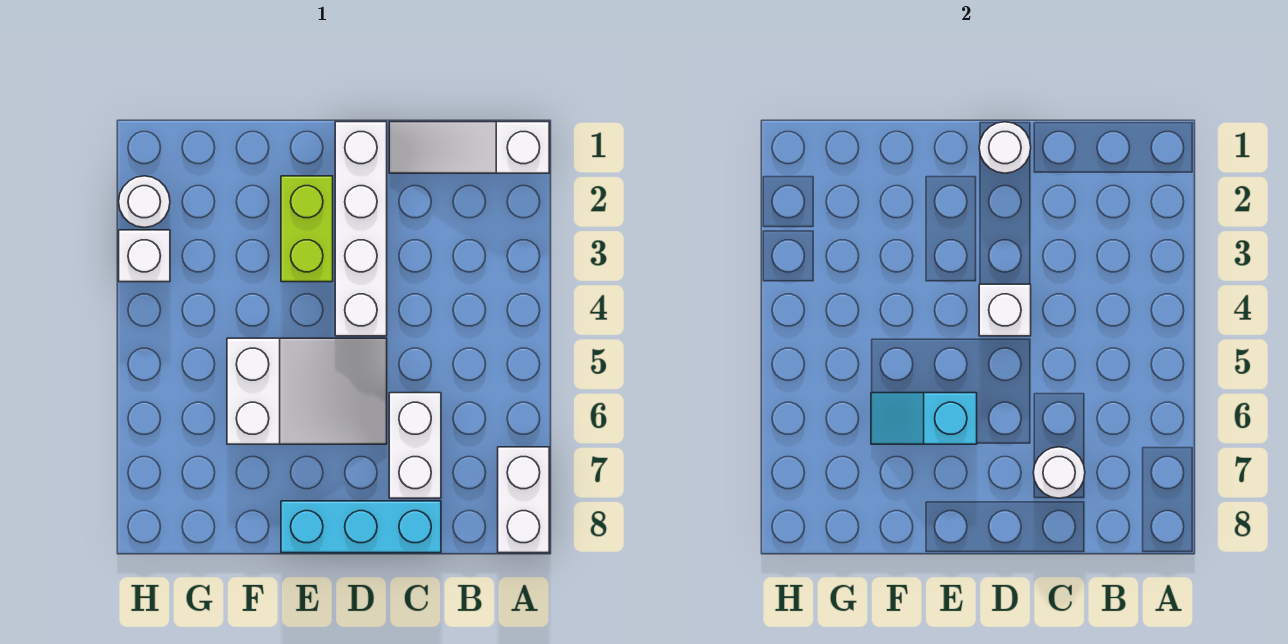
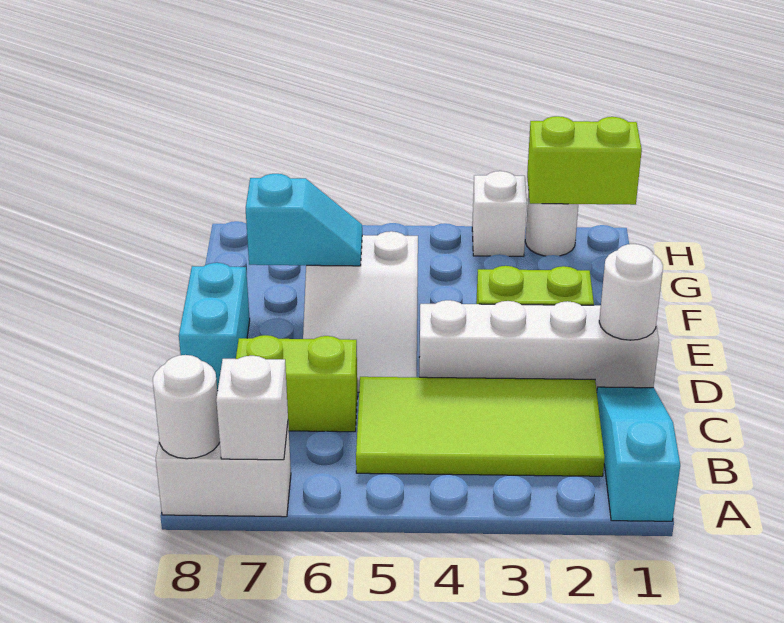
white 1x3 slope [389,122,549,173] -> cyan 1x3 slope [597,387,680,521]
none -> lime 2x4 tile [356,377,605,476]
white 1x2 brick [389,393,441,498] -> lime 1x2 brick [236,335,357,432]
white 1x1 round brick [1033,447,1085,498] -> white 1x1 round brick moved to [153,355,220,459]
cyan 1x3 brick [281,501,441,553] -> cyan 1x2 brick [179,263,250,390]
white 1x1 brick [979,284,1031,336] -> white 1x1 brick moved to [216,356,288,460]
cyan 1x2 slope [871,393,977,444] -> cyan 1x2 slope turned to [246,174,362,266]
none -> lime 1x2 brick [527,116,642,205]

